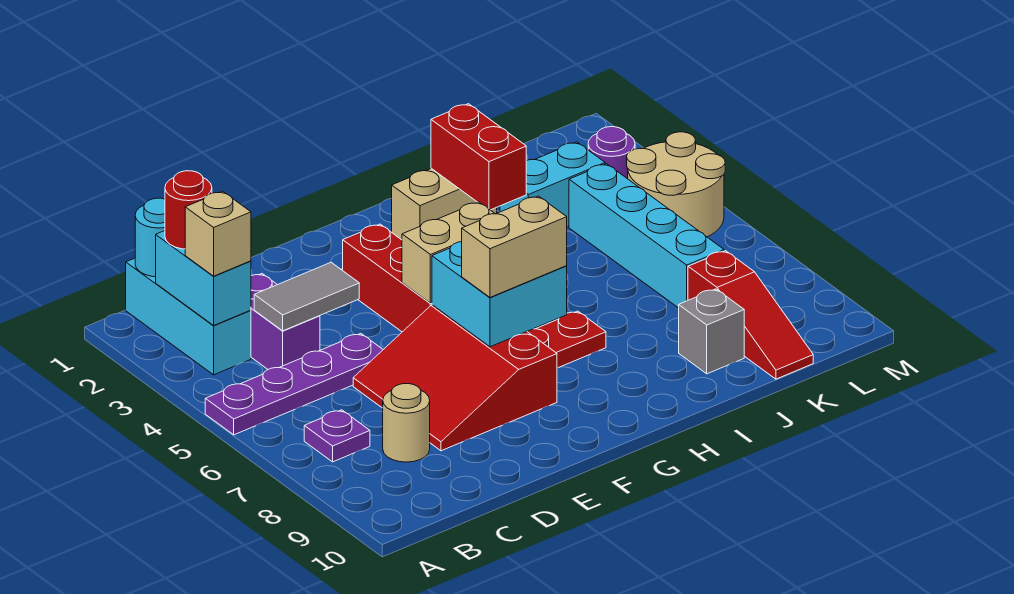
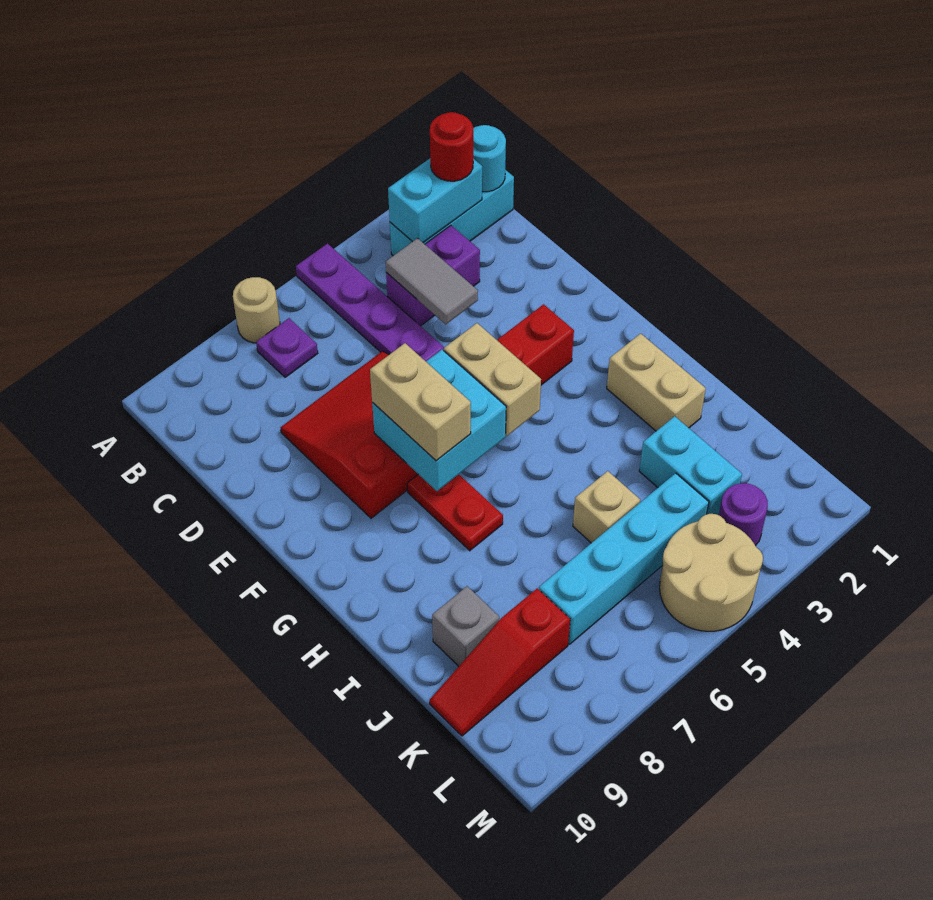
tan 1x1 brick [185,191,251,276] -> tan 1x1 brick moved to [573,471,640,543]
tan 1x1 round brick [383,384,430,462] -> tan 1x1 round brick moved to [233,277,280,343]
red 1x2 brick [431,104,526,210] -> none

